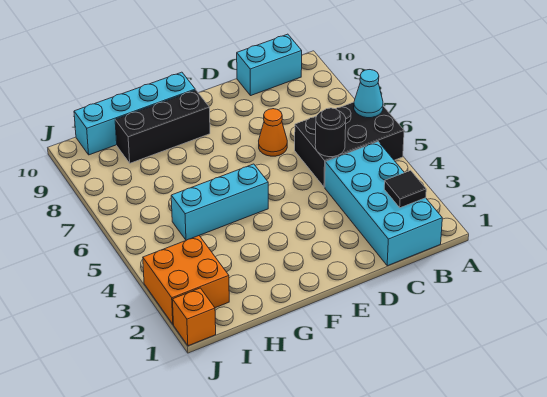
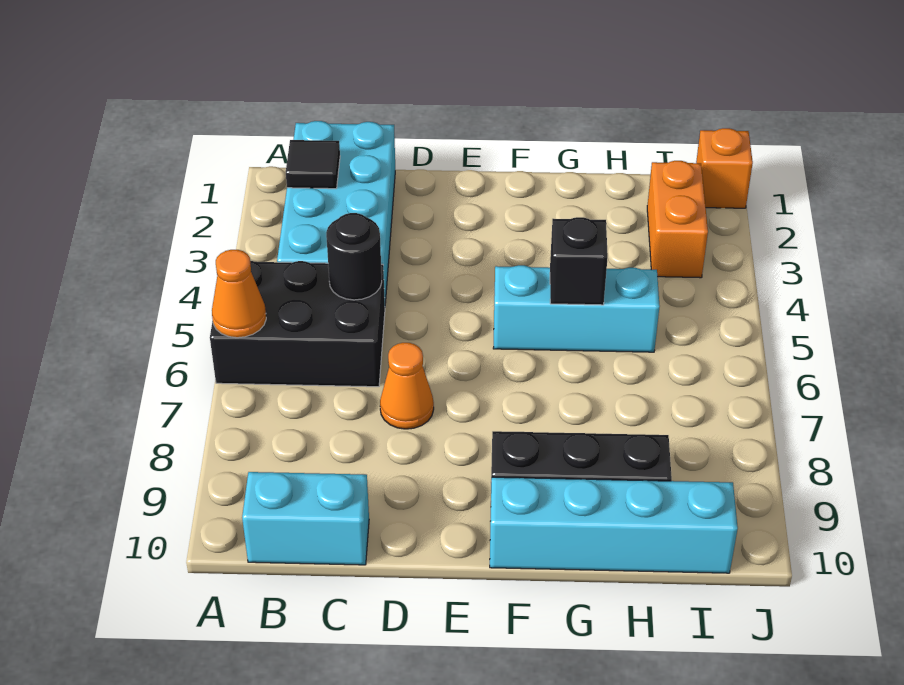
cyan 1x1 cone [354,70,383,118] -> orange 1x1 cone [212,250,266,338]
none -> black 1x1 brick [550,217,608,305]
orange 2x2 brick [143,236,229,324] -> orange 1x2 brick [647,161,708,278]

